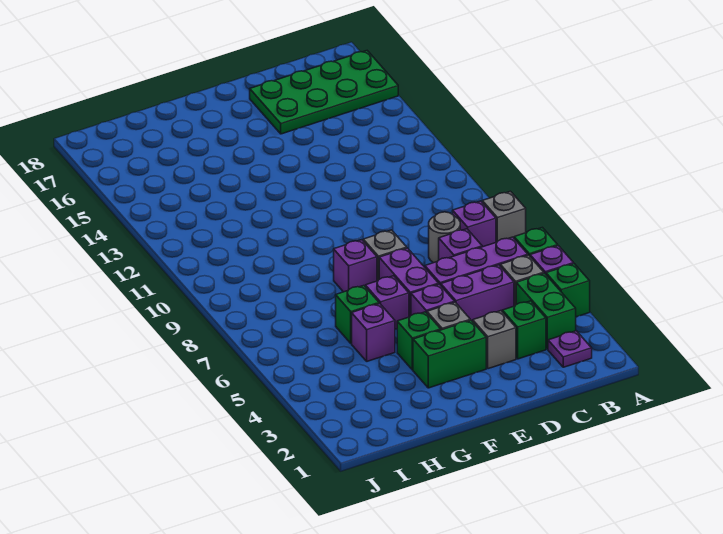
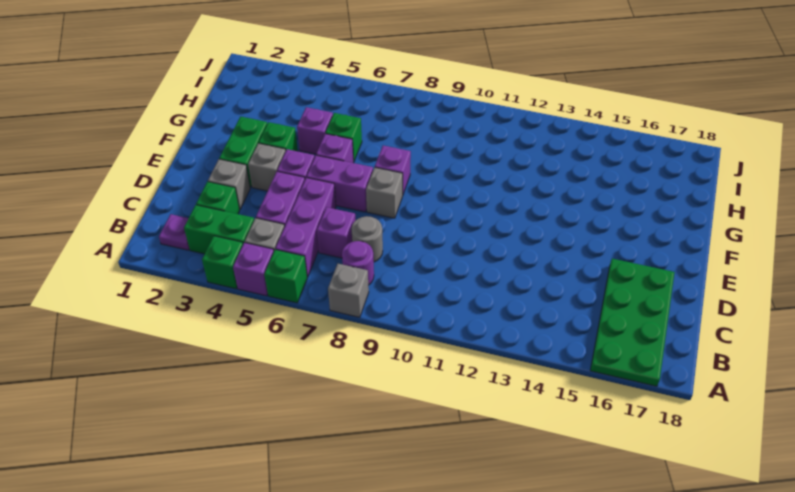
purple 1x1 brick [453,201,496,247] -> purple 1x1 round brick [342,241,374,285]

